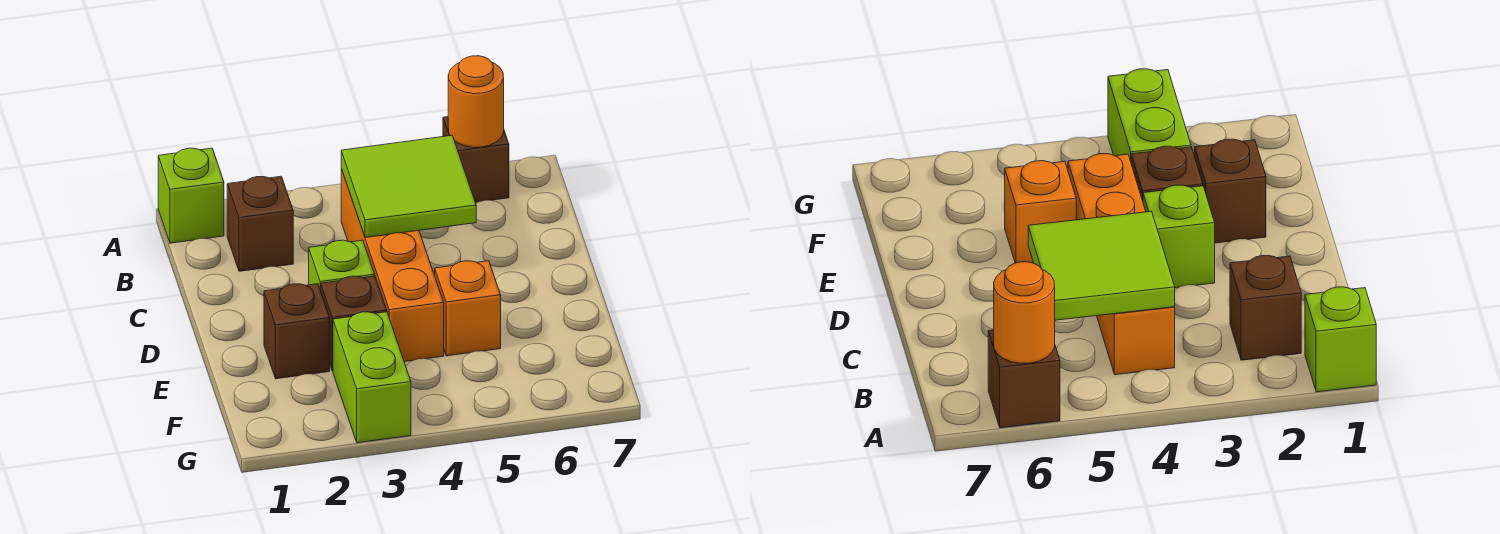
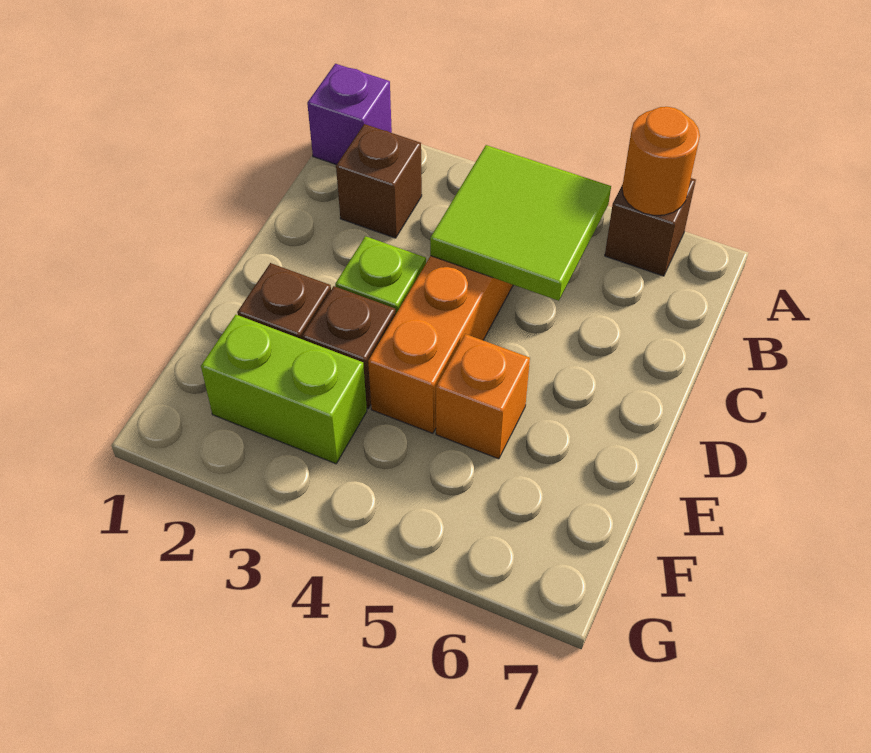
lime 1x1 brick [158,148,224,243] -> purple 1x1 brick [307,64,392,165]
lime 1x2 brick [333,312,411,443] -> lime 1x2 brick turned to [201,315,367,464]

